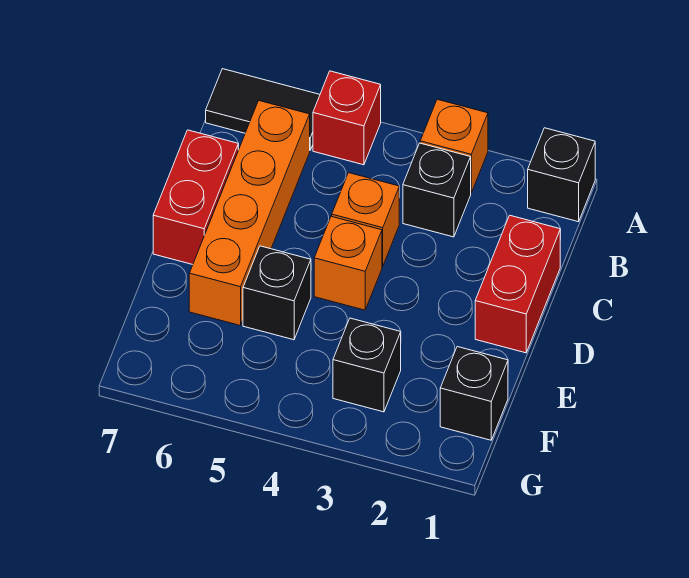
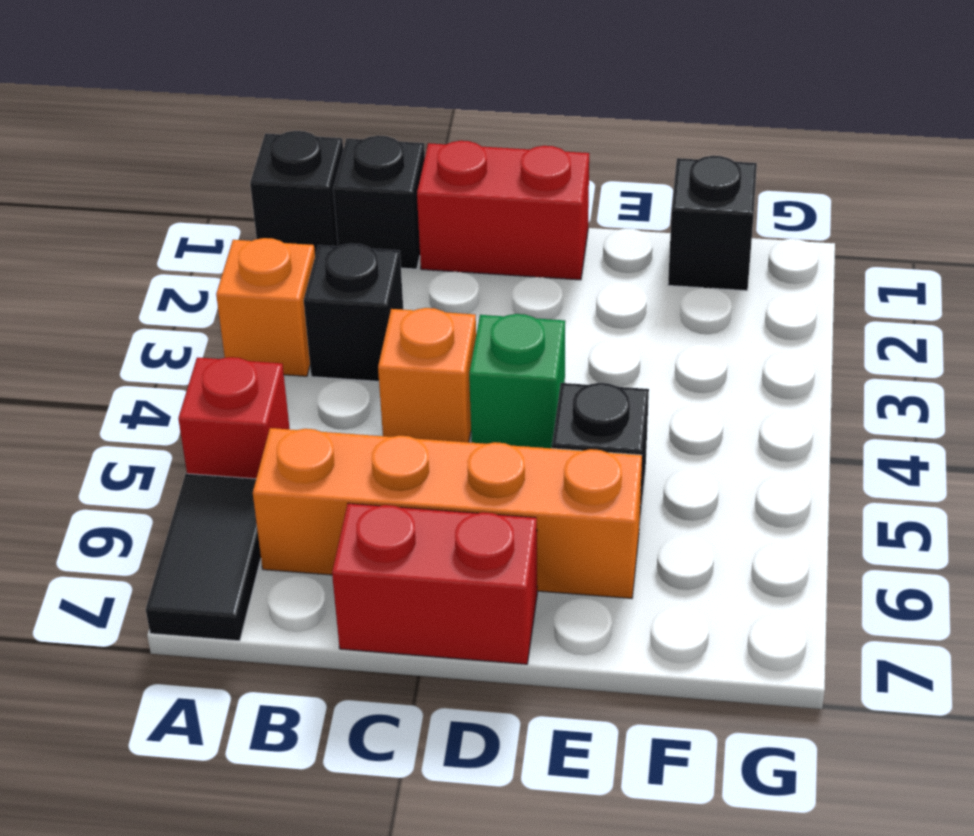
orange 1x1 brick [314,216,382,310] -> green 1x1 brick [469,314,565,448]
black 1x1 brick [333,318,401,412] -> black 1x1 brick moved to [333,136,425,269]

